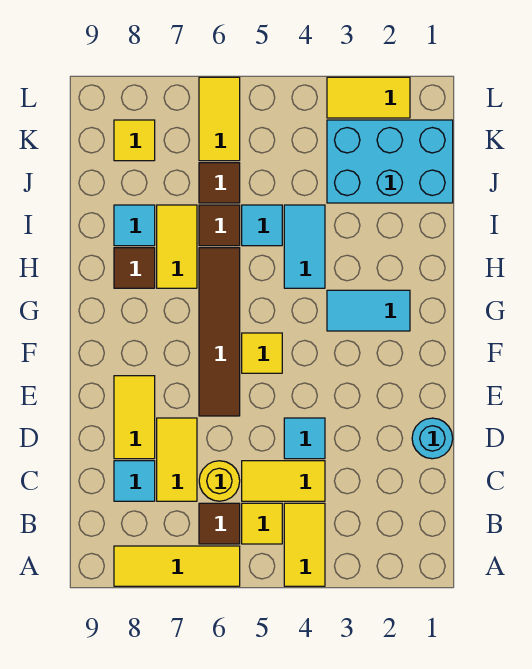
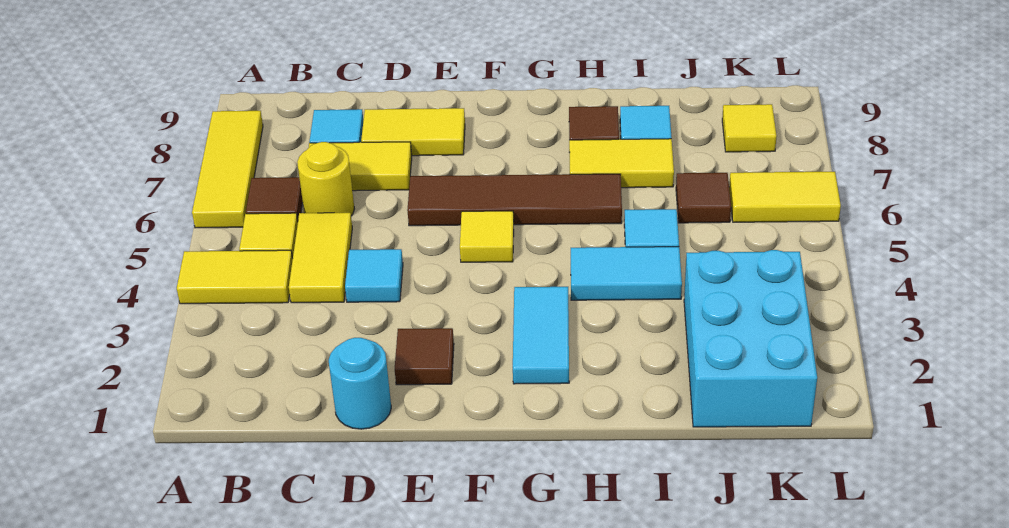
brown 1x1 tile [199,205,240,246] -> brown 1x1 tile moved to [395,328,454,385]
yellow 1x2 tile [327,77,410,118] -> none

